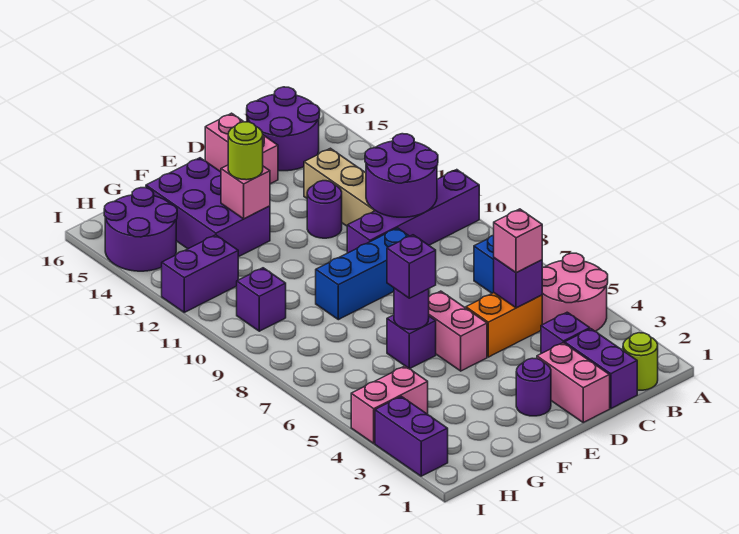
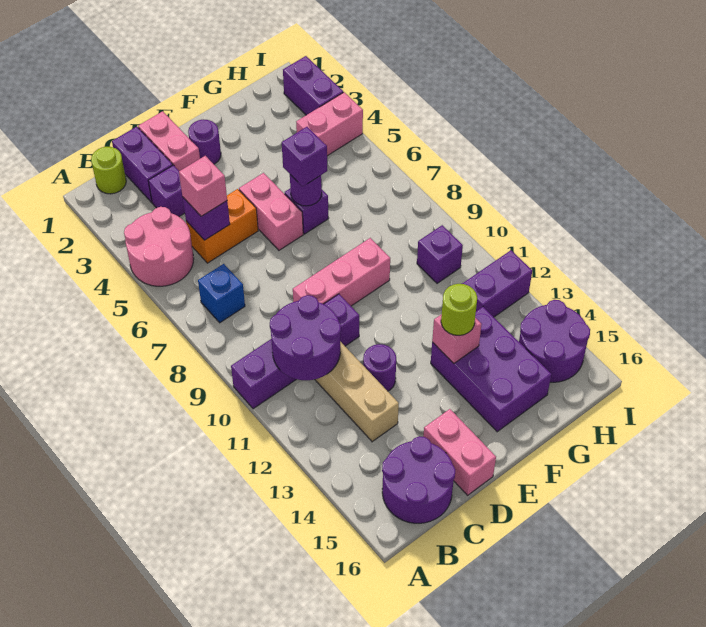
blue 1x3 brick [316,228,410,320] -> pink 1x3 brick [293,238,390,306]

